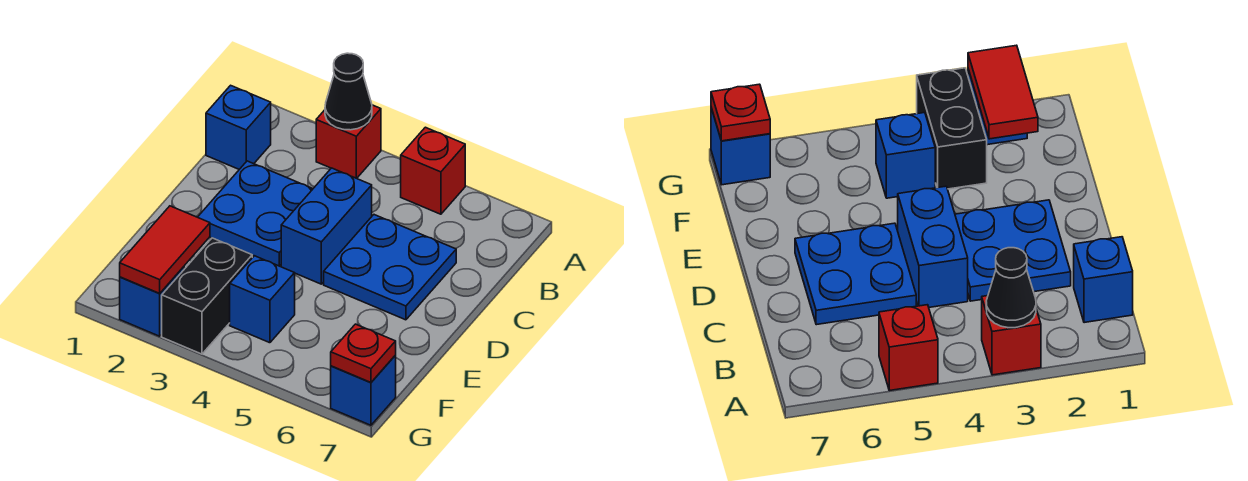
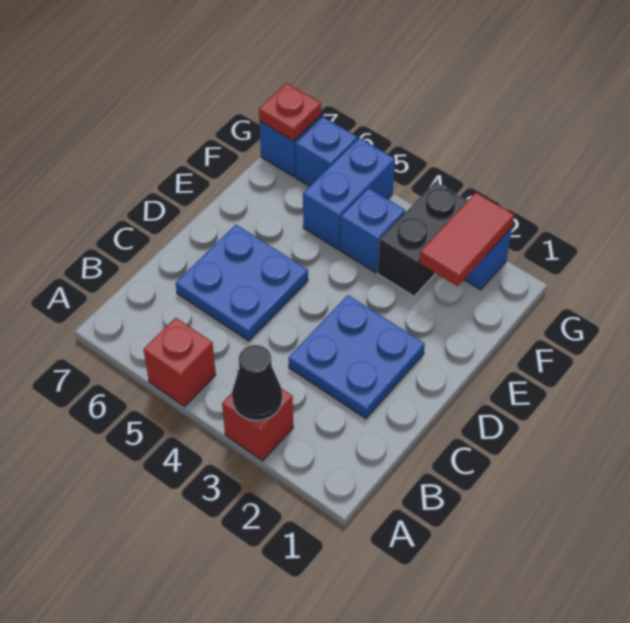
blue 1x1 brick [206,85,271,169] -> blue 1x1 brick moved to [295,117,358,186]
blue 1x2 brick [281,168,372,284] -> blue 1x2 brick moved to [303,138,395,249]

